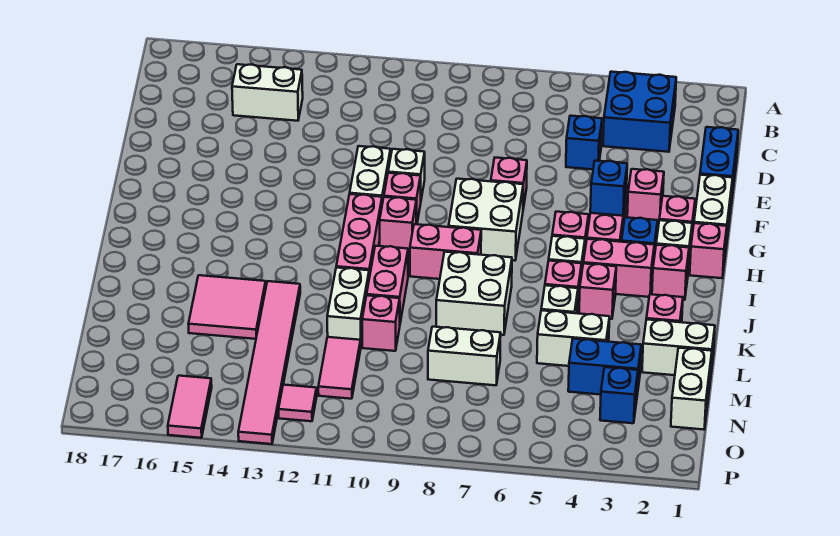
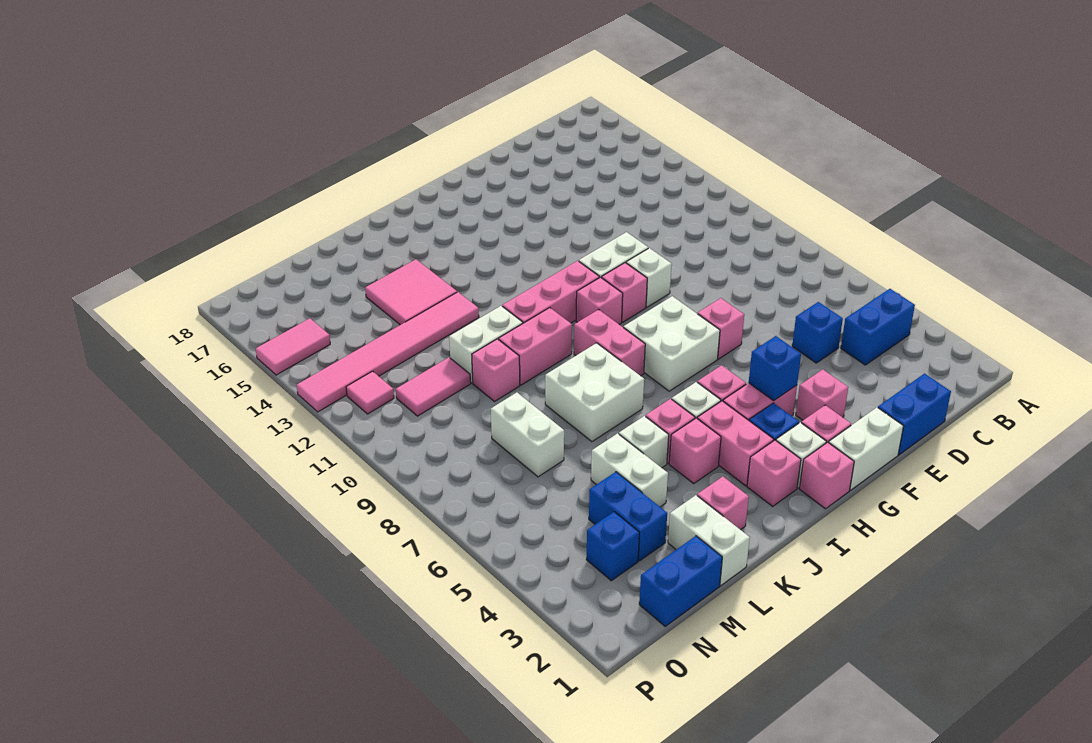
blue 2x2 brick [603,72,676,152] -> blue 1x2 brick [841,289,915,365]
white 1x2 brick [232,64,303,121] -> none
white 1x2 brick [671,348,712,430] -> blue 1x2 brick [639,536,722,626]

